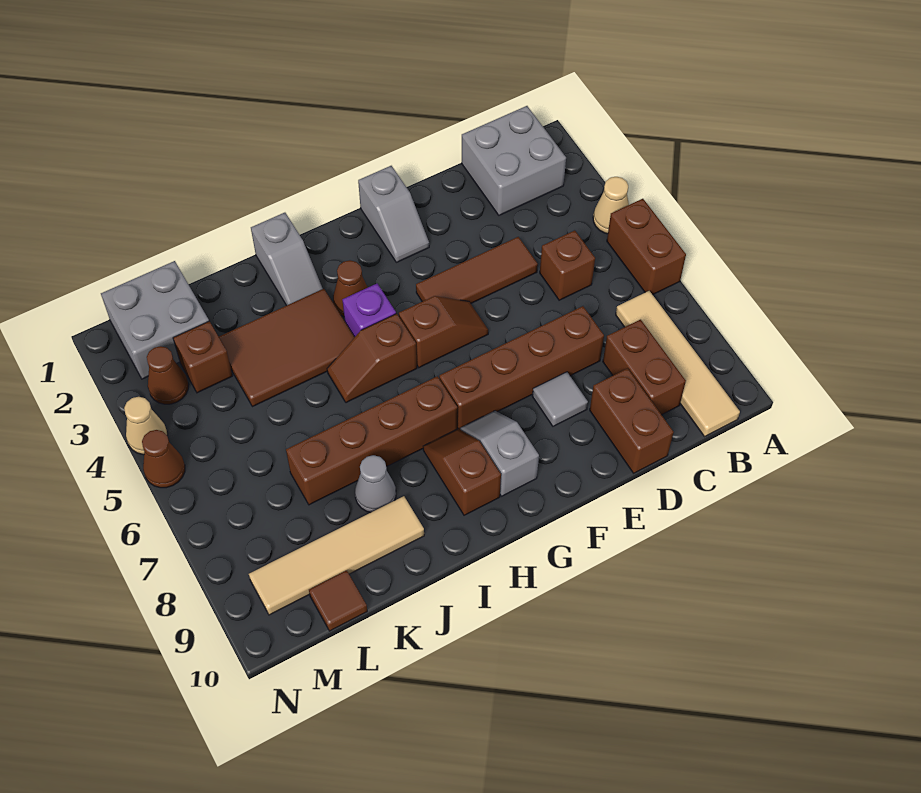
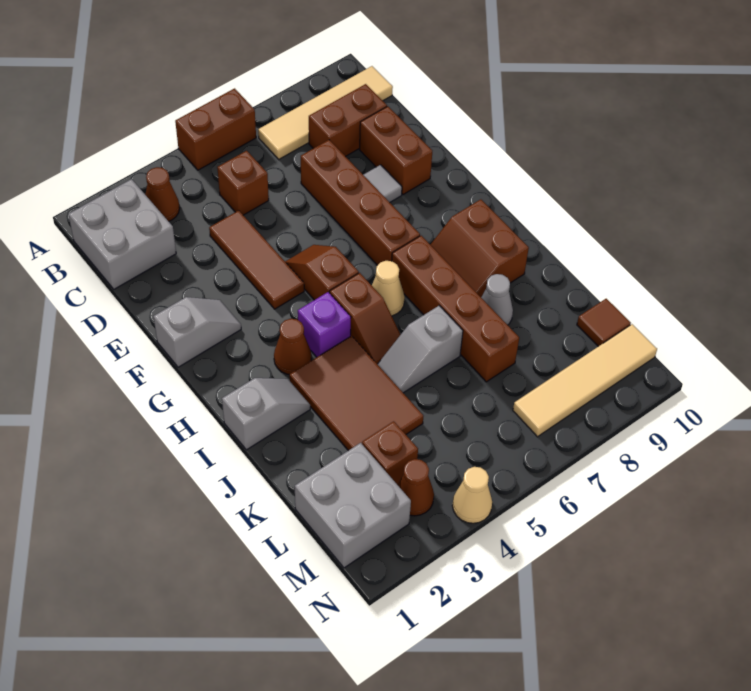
tan 1x1 cone [593,177,629,234] -> tan 1x1 cone moved to [372,261,405,316]
brown 1x2 brick [590,368,674,473] -> brown 1x2 brick turned to [360,106,432,195]
grey 1x2 slope [460,411,539,496] -> grey 1x2 slope moved to [378,306,463,393]
brown 1x2 slope [423,429,501,515] -> brown 2x2 slope [430,199,529,297]
tan 1x4 tile [249,496,424,615] -> tan 1x4 tile turned to [513,324,657,437]
brown 1x1 cone [142,430,185,488] -> brown 1x1 cone moved to [145,167,180,221]

